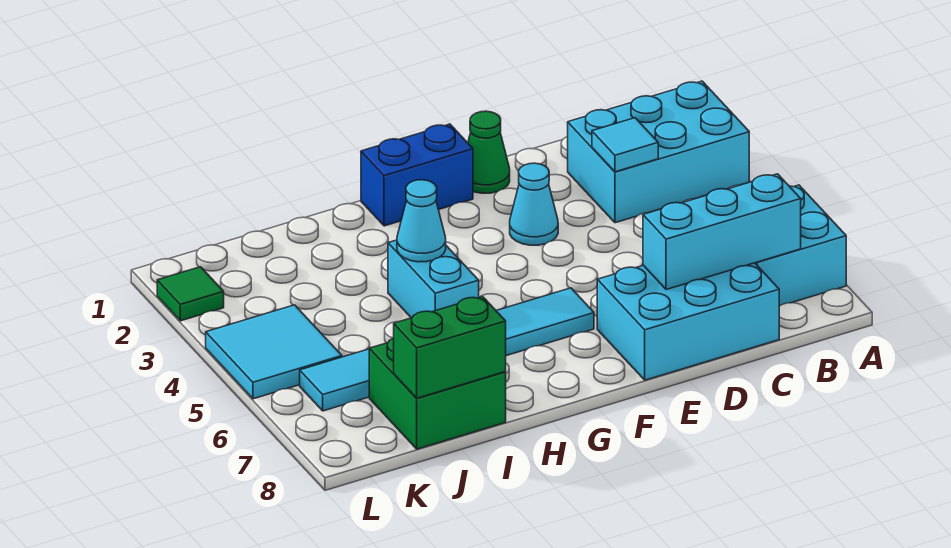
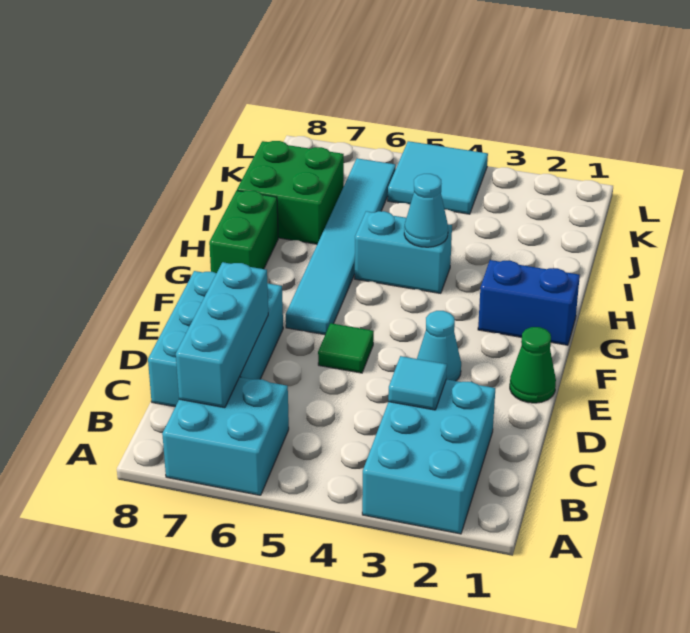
blue 1x2 brick [361,124,473,226] -> blue 1x2 brick turned to [478,260,580,345]
green 1x2 brick [394,297,506,398] -> green 1x2 brick moved to [209,191,278,273]
green 1x1 tile [157,267,224,321] -> green 1x1 tile moved to [318,323,374,373]

